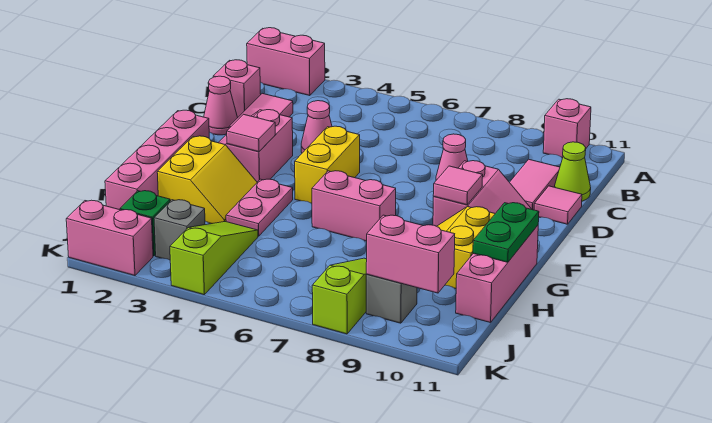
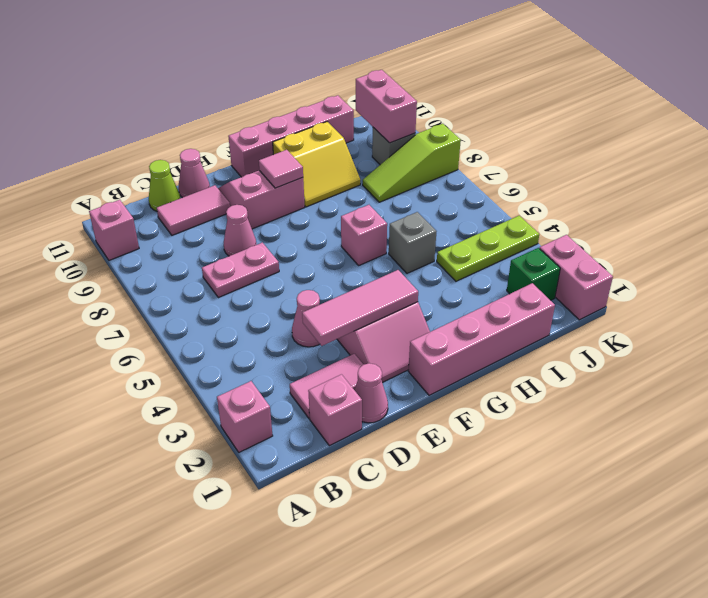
pink 1x2 brick [247,28,325,96] -> pink 1x1 brick [217,381,273,452]
pink 1x1 tile [534,186,582,224] -> pink 1x1 cone [179,149,210,198]
yellow 1x2 brick [295,126,360,203] -> none
pink 1x1 tile [227,114,275,152] -> pink 1x3 tile [302,270,418,346]
yellow 2x2 slope [157,136,257,224] -> none
pink 1x2 plate [226,179,293,236] -> pink 1x2 plate moved to [202,243,279,298]
pink 1x2 brick [312,171,396,241] -> pink 1x1 brick [341,205,387,265]
pink 1x3 brick [456,225,538,323] -> pink 1x4 brick [228,95,354,177]
green 1x2 plate [473,203,539,262] -> none
lime 1x3 slope [170,222,258,295] -> lime 1x3 plate [437,216,539,281]
grey 1x1 brick [154,200,205,260] -> grey 1x1 brick moved to [389,212,437,273]

